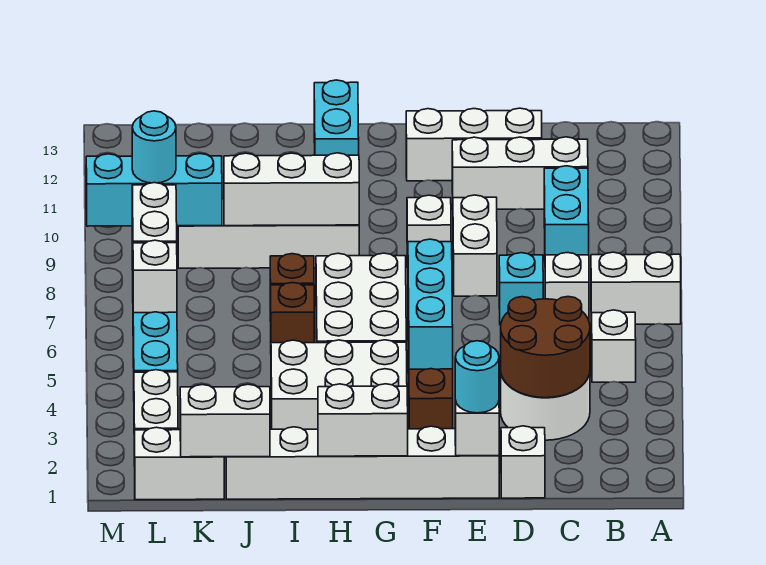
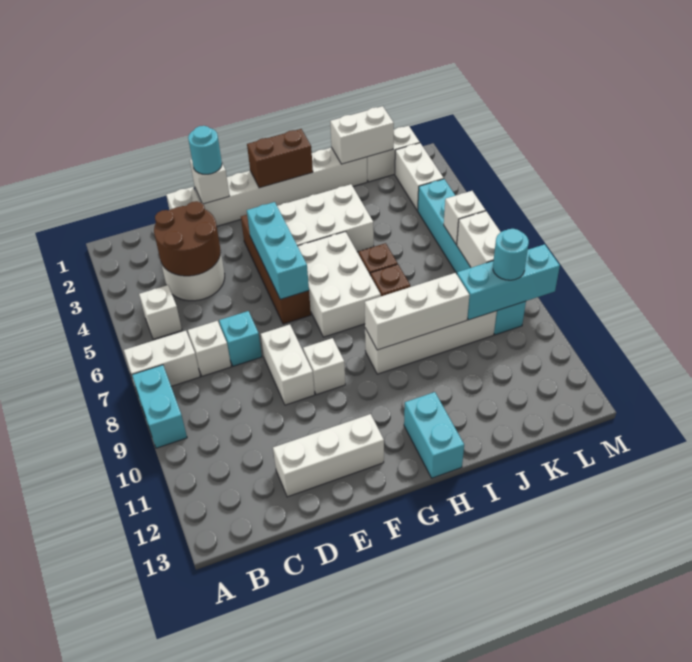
cyan 1x2 brick [544,166,589,255] -> cyan 1x2 brick moved to [132,365,187,448]
white 1x3 brick [452,137,588,209] -> none
white 1x2 brick [318,384,408,456] -> brown 1x2 brick [247,129,313,188]

